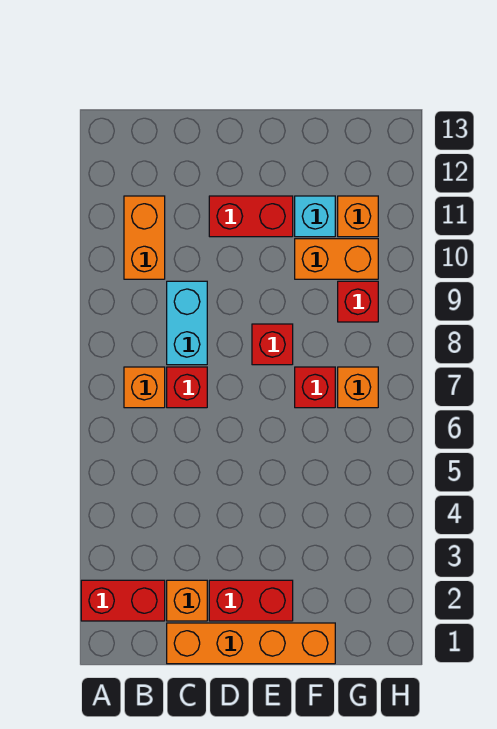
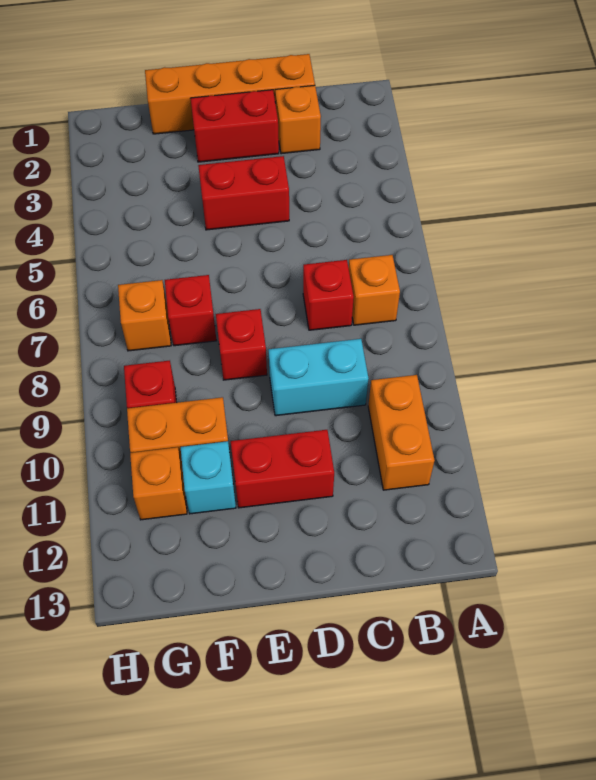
red 1x2 brick [81,580,165,621] -> red 1x2 brick moved to [198,156,289,230]
cyan 1x2 brick [167,281,207,365] -> cyan 1x2 brick turned to [268,339,369,416]

